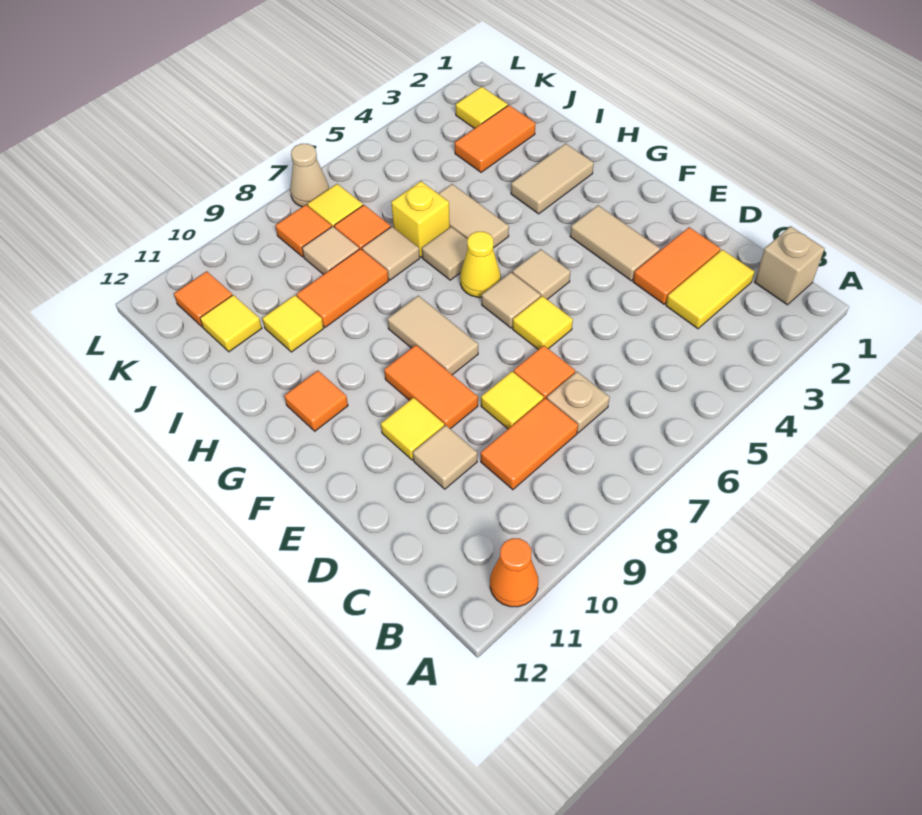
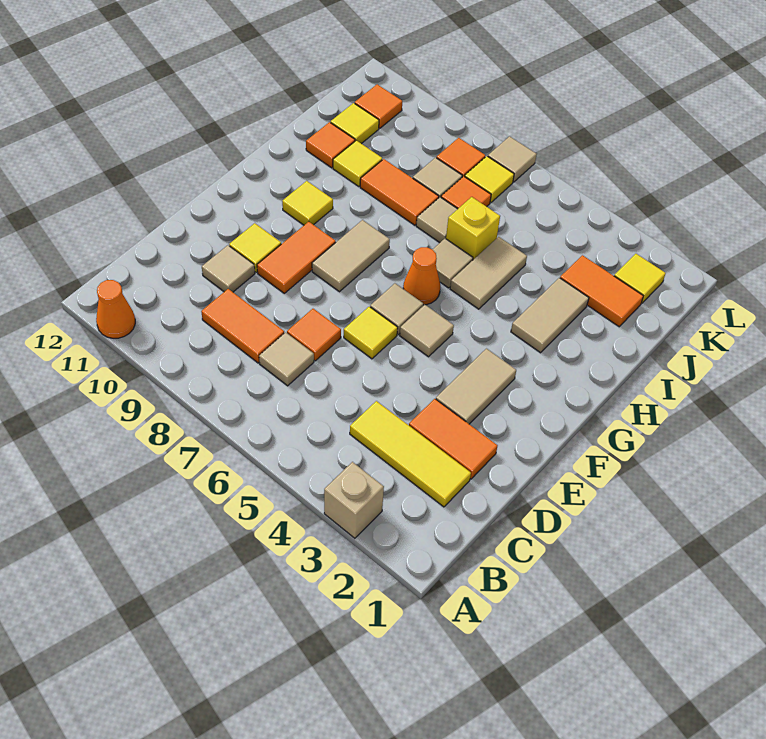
tan 1x1 brick [755,226,825,305] -> tan 1x1 brick moved to [324,462,384,538]
yellow 1x2 tile [666,250,755,329] -> yellow 1x3 tile [350,401,471,507]
tan 1x1 plate [547,372,610,433] -> tan 1x1 tile [259,332,314,386]
yellow 1x1 tile [481,371,544,429] -> yellow 1x1 tile moved to [282,181,333,225]
yellow 1x1 cone [460,232,501,297] -> orange 1x1 cone [403,247,440,305]
orange 1x1 tile [284,371,348,431] -> orange 1x1 tile moved to [306,122,355,168]
tan 1x2 tile [511,143,594,214] -> tan 1x2 tile turned to [511,278,589,353]
tan 1x1 cone [290,144,329,207] -> tan 1x1 tile [488,136,537,182]

